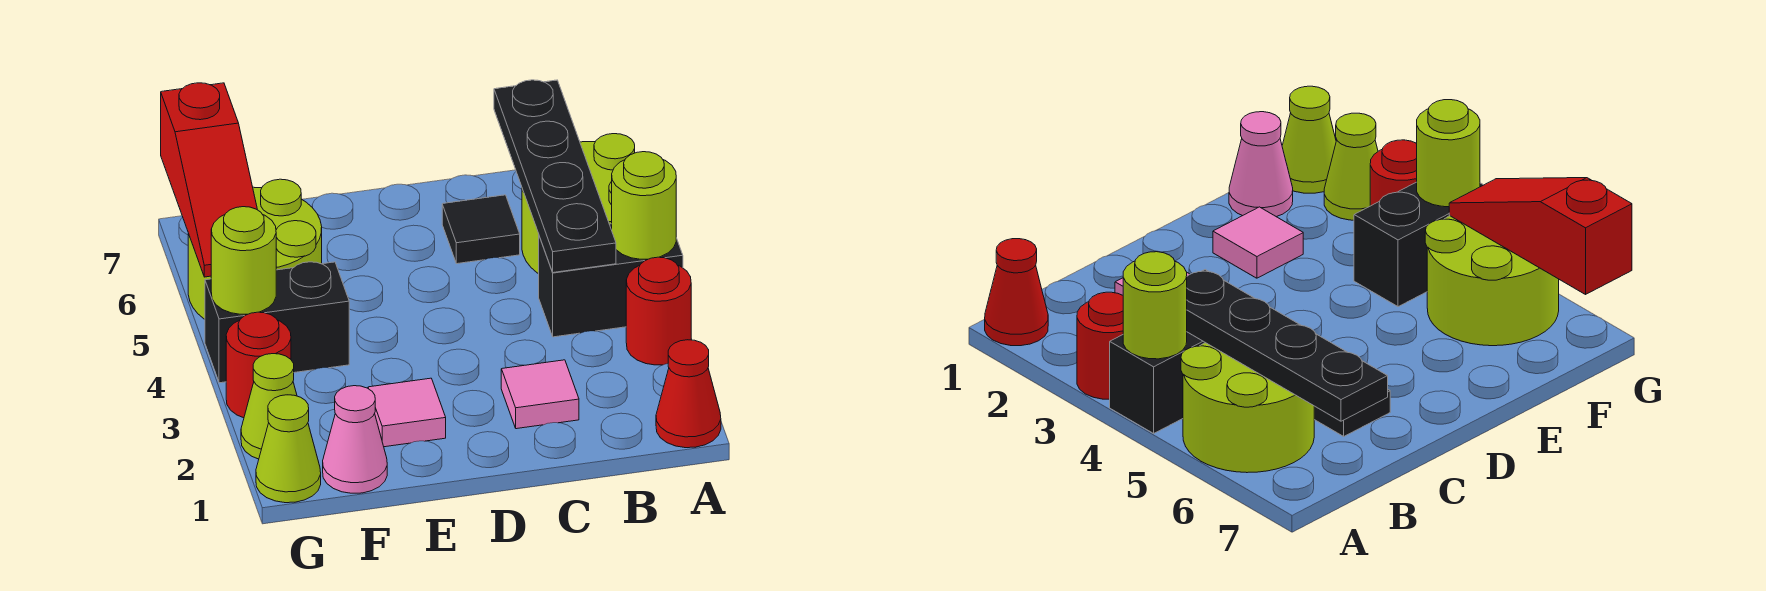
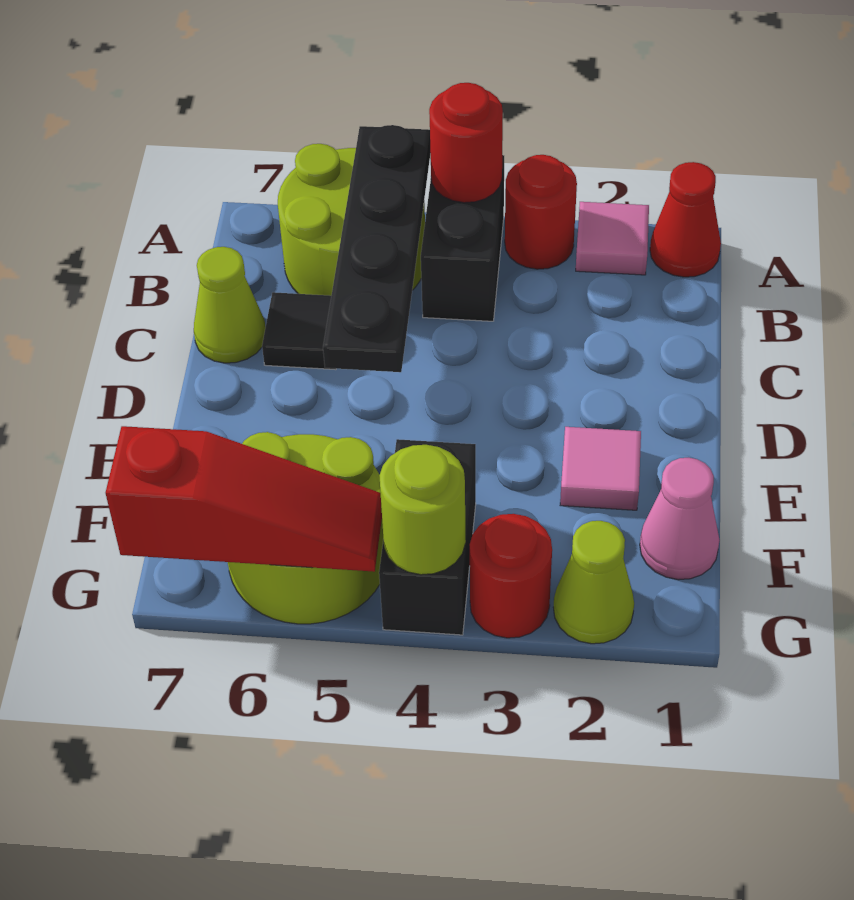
lime 1x1 round brick [612,152,676,259] -> red 1x1 round brick [429,83,503,203]
black 1x4 plate [494,80,616,273] -> black 1x4 plate turned to [323,125,431,372]
pink 1x1 tile [501,360,579,429] -> pink 1x1 tile moved to [576,202,649,275]
lime 1x1 cone [256,395,321,503] -> lime 1x1 cone moved to [194,247,266,363]

